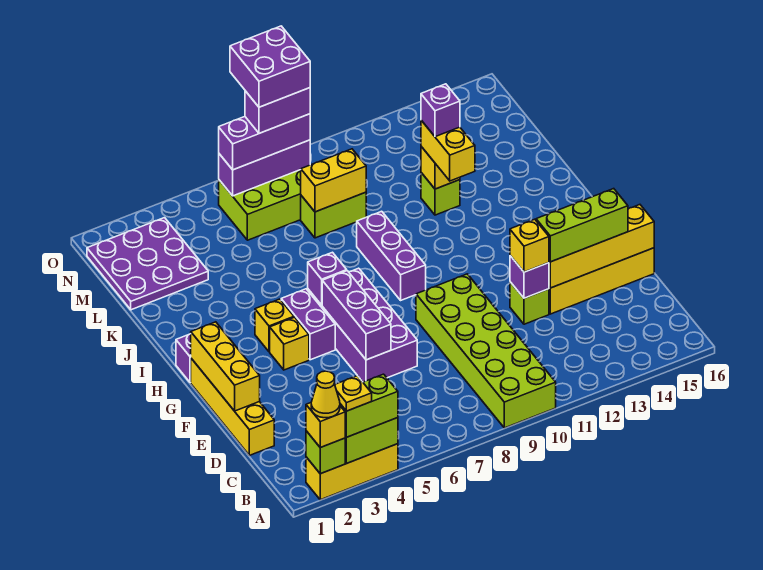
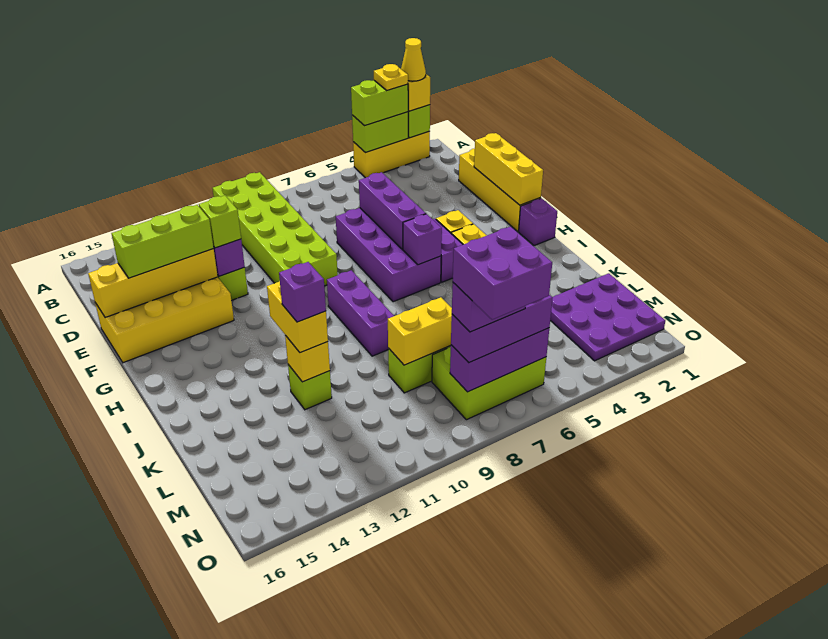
yellow 1x1 brick [510,219,549,272] -> lime 1x1 brick [199,196,241,248]

